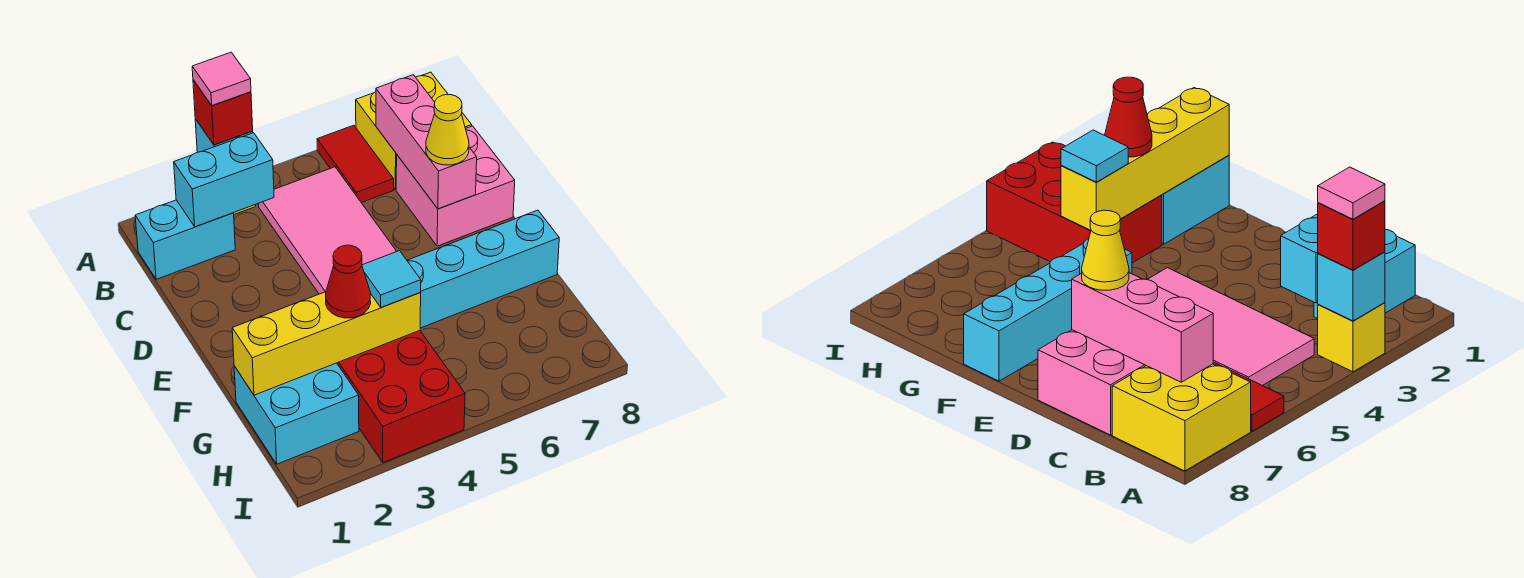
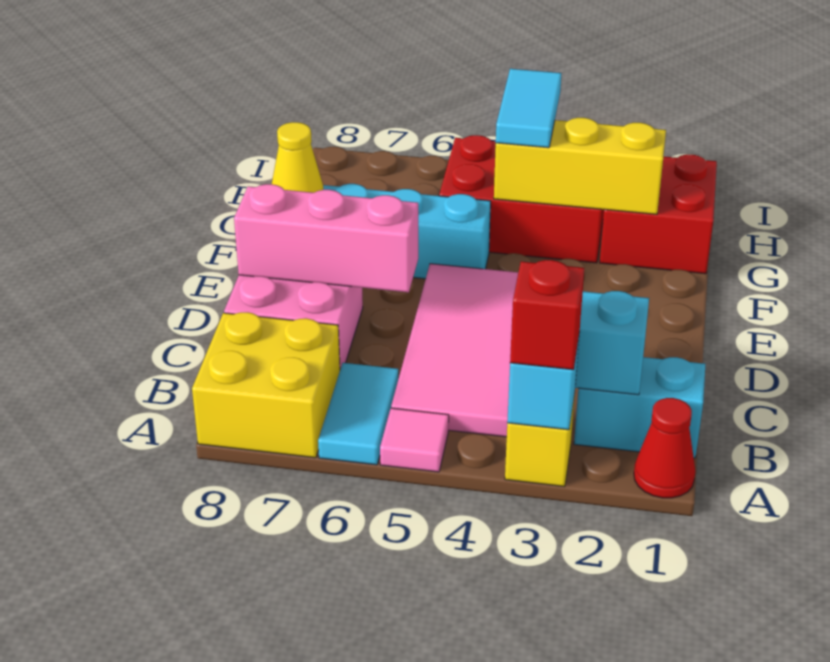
pink 1x1 tile [192,52,251,105] -> pink 1x1 tile moved to [380,408,449,472]
red 1x2 tile [317,125,394,203] -> cyan 1x2 tile [318,363,398,465]
pink 1x3 brick [376,75,477,209] -> pink 1x3 brick turned to [234,184,418,292]
yellow 1x1 cone [426,95,469,165] -> yellow 1x1 cone moved to [272,122,323,193]
cyan 2x2 brick [234,363,359,464] -> red 2x2 brick [600,154,717,274]
yellow 1x4 brick [232,292,421,395] -> yellow 1x3 brick [494,118,666,214]
red 2x3 brick [337,331,465,463] -> red 2x3 brick turned to [439,135,604,263]
red 1x1 cone [326,245,371,318] -> red 1x1 cone moved to [634,398,695,498]
cyan 1x1 tile [362,251,421,308] -> cyan 1x2 tile [496,69,561,148]

